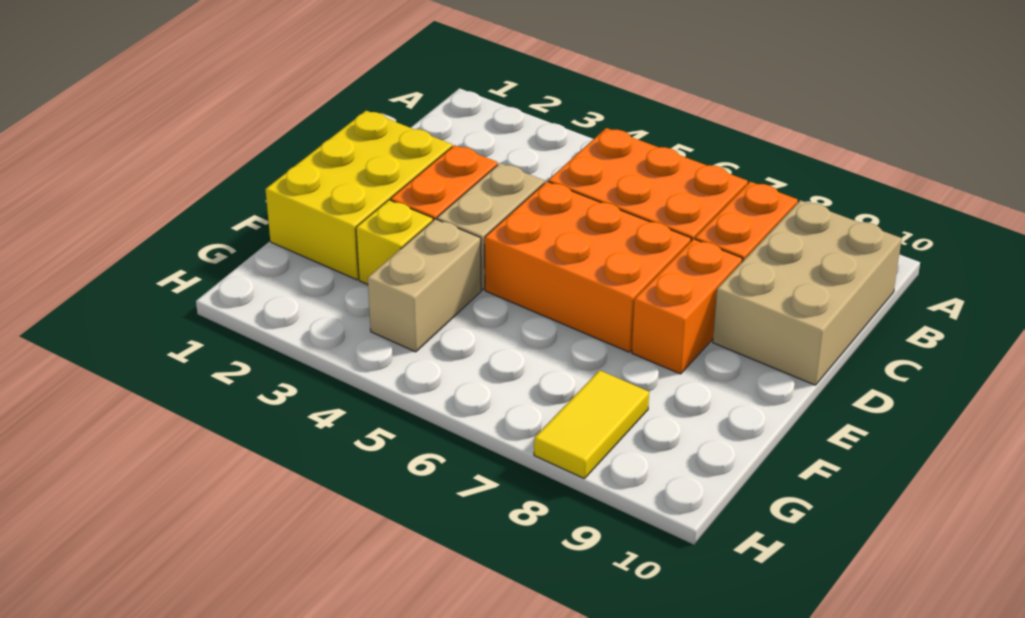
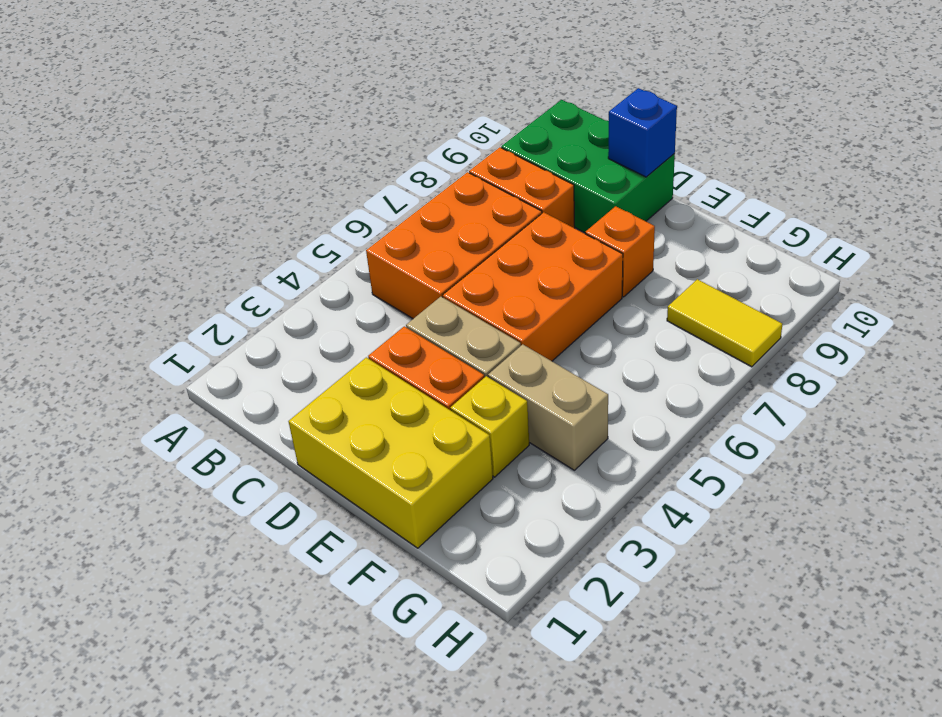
tan 2x3 brick [713,200,902,385] -> green 2x3 brick [501,100,675,233]
orange 1x2 brick [632,239,742,374] -> orange 1x1 brick [585,206,655,297]
none -> blue 1x1 brick [608,88,677,177]

